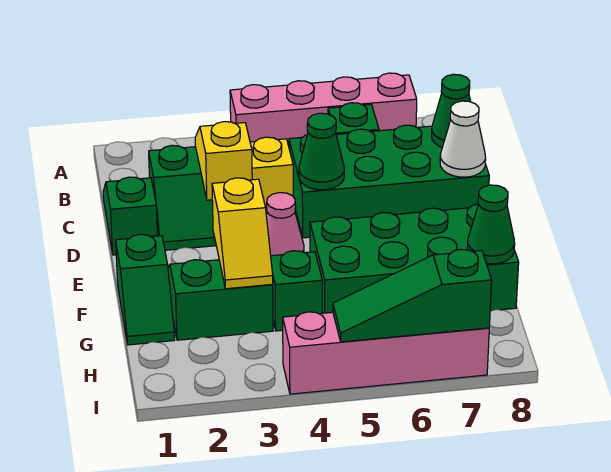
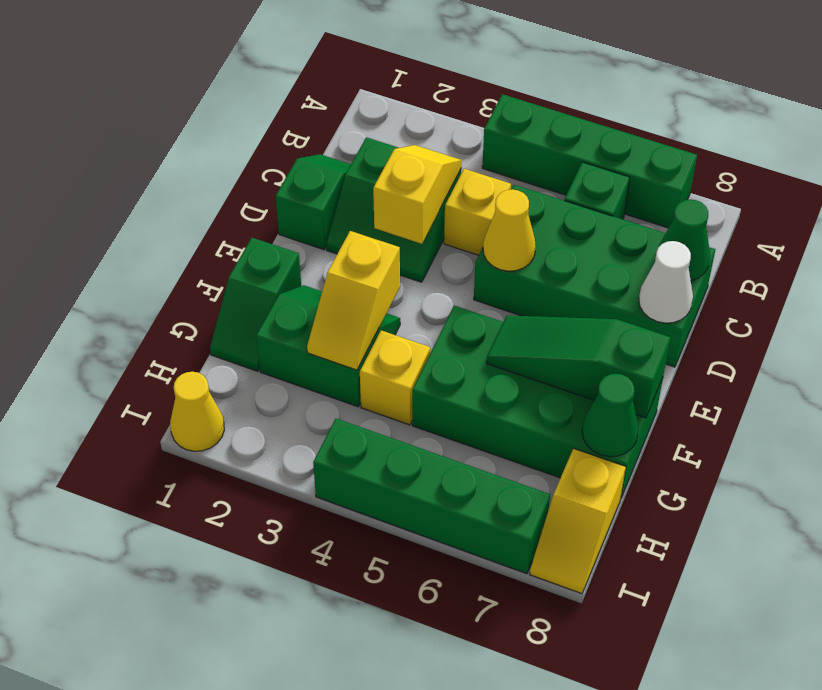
pink 1x4 brick [230,73,417,146] -> green 1x4 brick [482,94,697,228]
green 1x1 cone [299,113,344,190] -> yellow 1x1 cone [483,189,536,271]
pink 1x1 cone [266,193,304,256] -> none
green 1x1 brick [271,251,322,331] -> yellow 1x1 brick [360,330,430,425]
none -> yellow 1x2 slope [530,448,626,594]
none -> yellow 1x1 cone [170,372,224,451]
pink 1x4 brick [283,312,489,394] -> green 1x4 brick [313,419,550,574]
green 1x3 slope [333,249,492,342] -> green 1x3 slope moved to [487,315,671,418]

